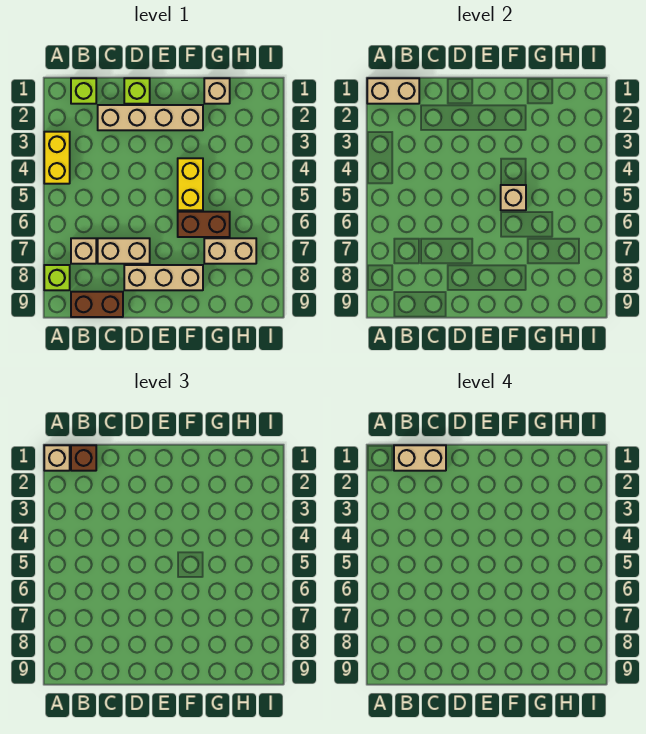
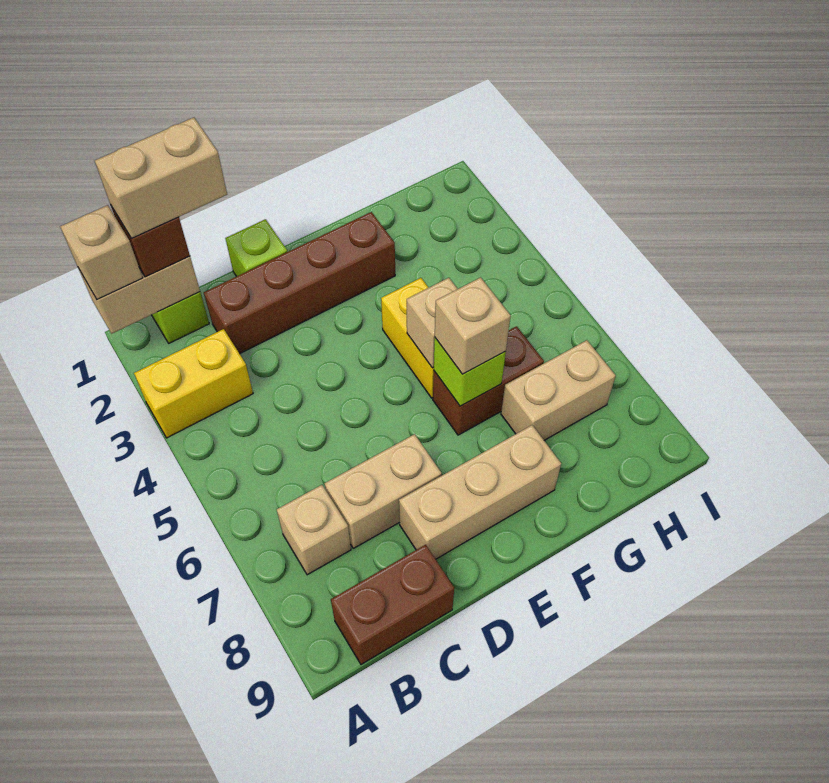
yellow 1x2 brick [44,132,70,184] -> yellow 1x2 brick turned to [134,329,253,438]
lime 1x1 brick [44,265,70,290] -> lime 1x1 brick moved to [433,338,506,406]
tan 1x4 brick [98,105,203,130] -> brown 1x4 brick [204,212,395,354]
tan 1x1 brick [204,78,230,104] -> tan 1x1 brick moved to [435,277,511,374]

